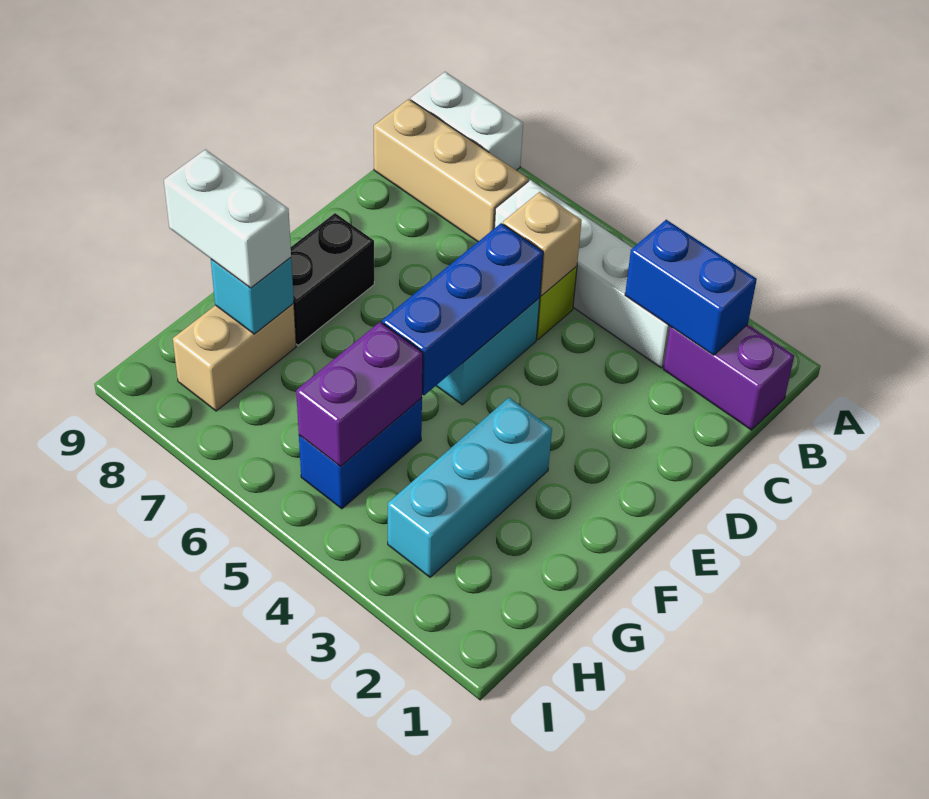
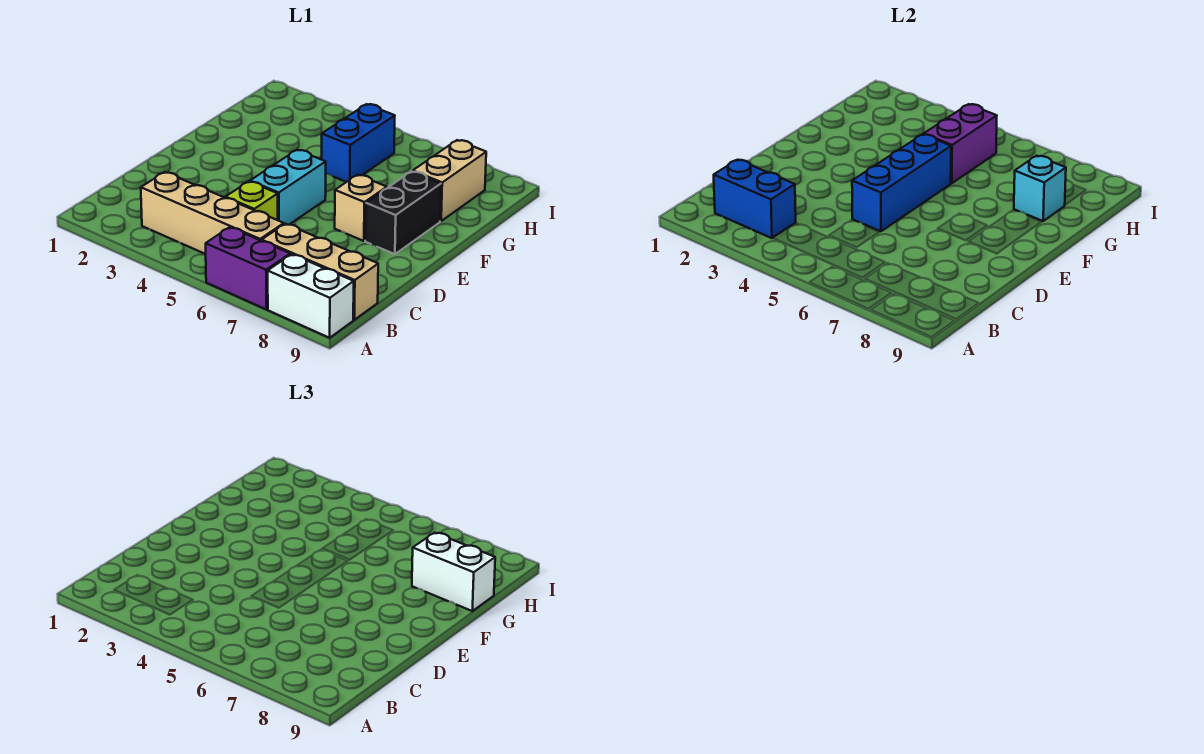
purple 1x2 brick [663,324,794,430] -> purple 1x2 brick moved to [206,227,290,309]
white 1x4 brick [494,180,670,368] -> tan 1x4 brick [141,172,284,254]
tan 1x1 brick [503,192,582,296] -> tan 1x1 brick moved to [335,175,387,241]
cyan 1x3 brick [388,398,552,577] -> none

